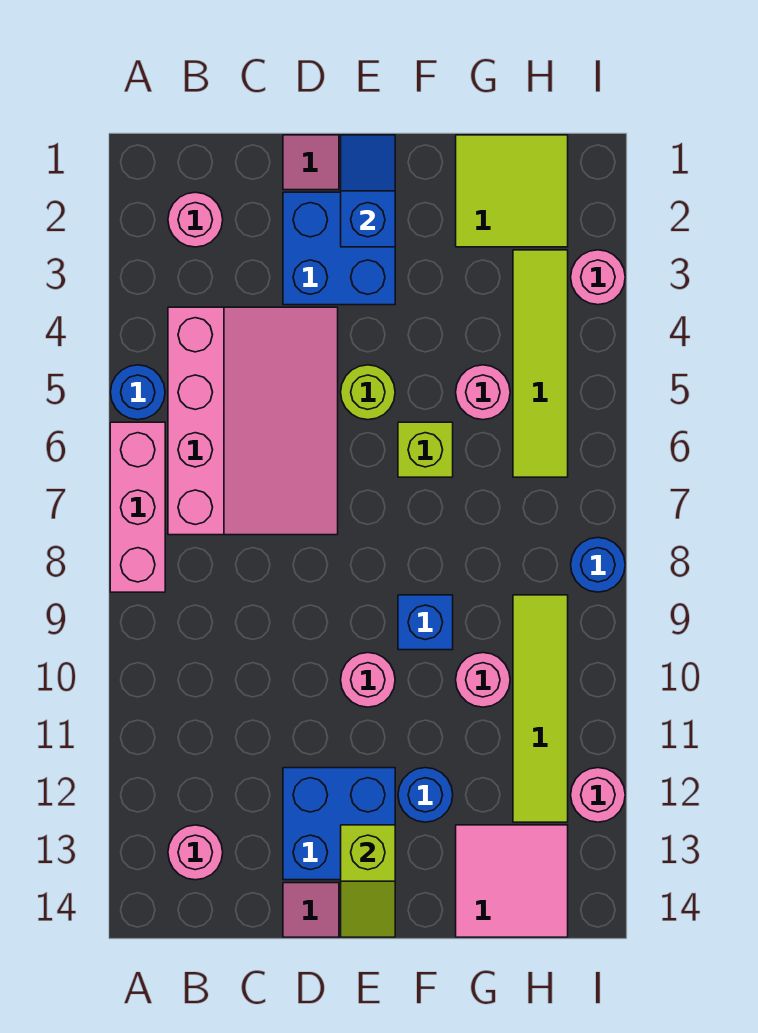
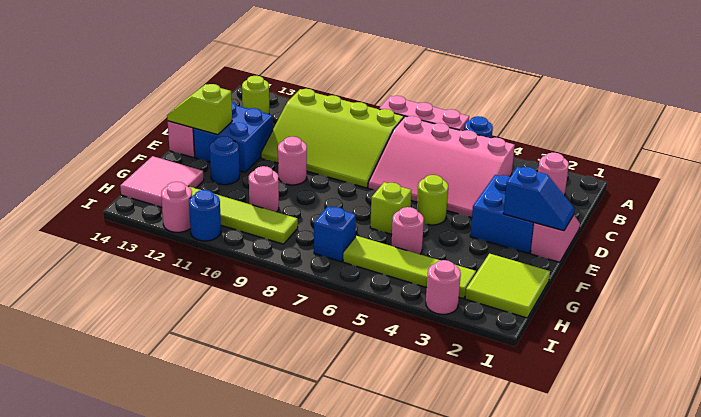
none -> lime 3x4 slope [261,89,404,188]
pink 1x1 round brick [168,825,223,880] -> lime 1x1 round brick [242,76,269,114]
blue 1x1 brick [398,595,453,650] -> blue 1x1 brick moved to [314,206,356,262]
blue 1x1 round brick [571,538,625,592] -> blue 1x1 round brick moved to [189,190,221,241]

